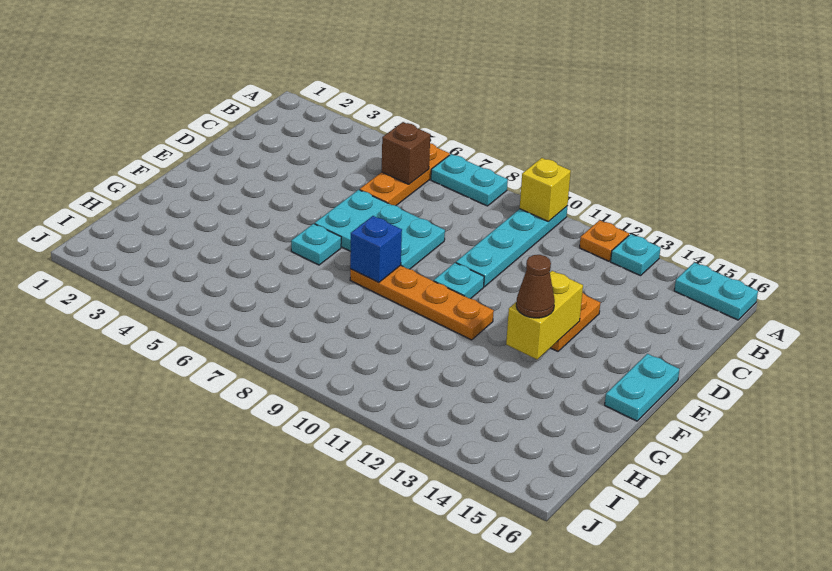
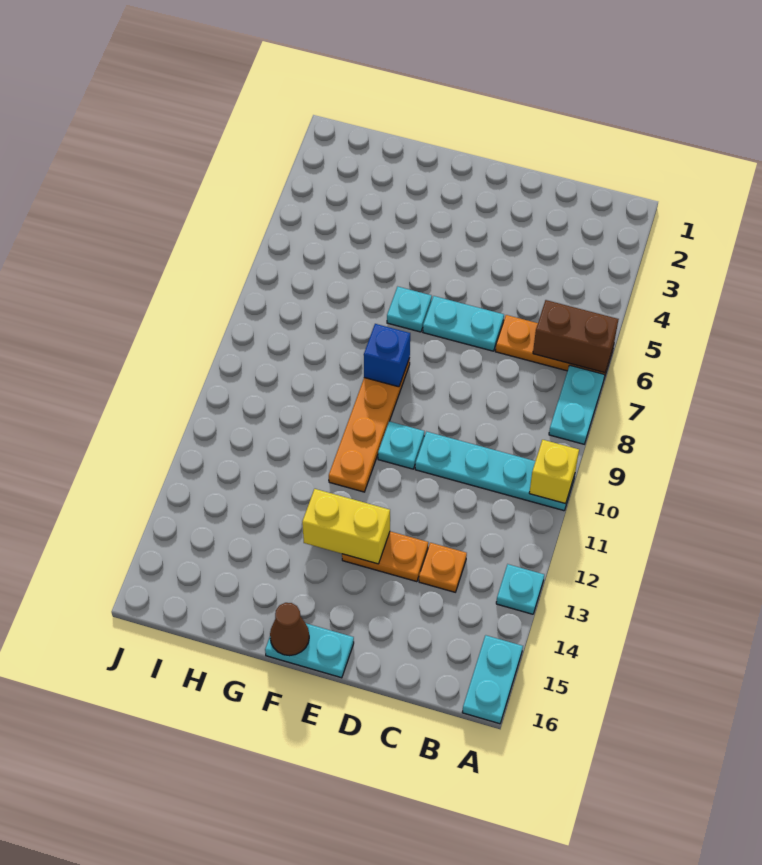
orange 1x1 plate [580,220,629,261] -> orange 1x1 plate moved to [419,543,467,592]
brown 1x1 brick [382,122,430,184] -> brown 1x2 brick [533,300,619,373]
cyan 2x3 plate [315,190,445,269] -> cyan 1x2 plate [423,296,504,351]
brown 1x1 cone [516,255,555,318] -> brown 1x1 cone moved to [270,603,309,656]

